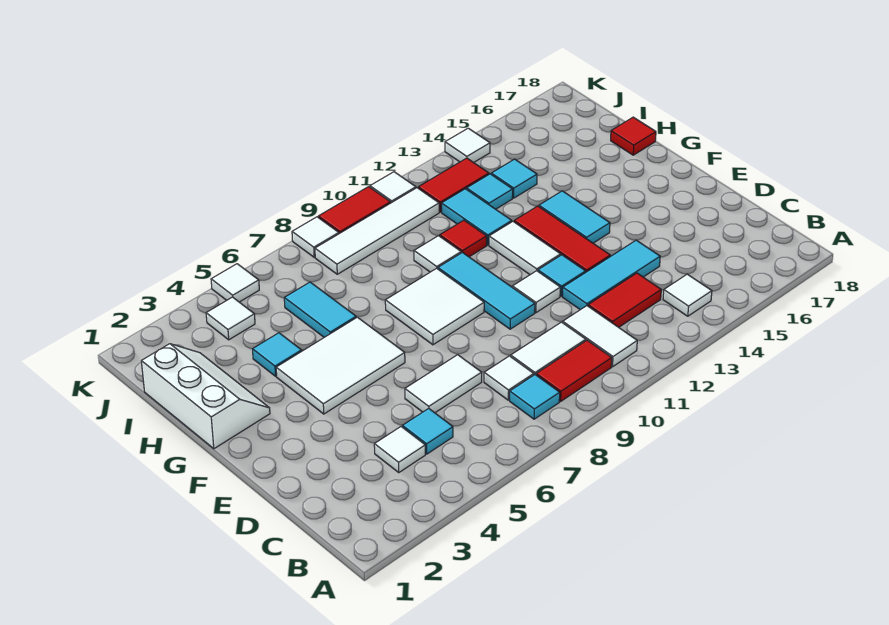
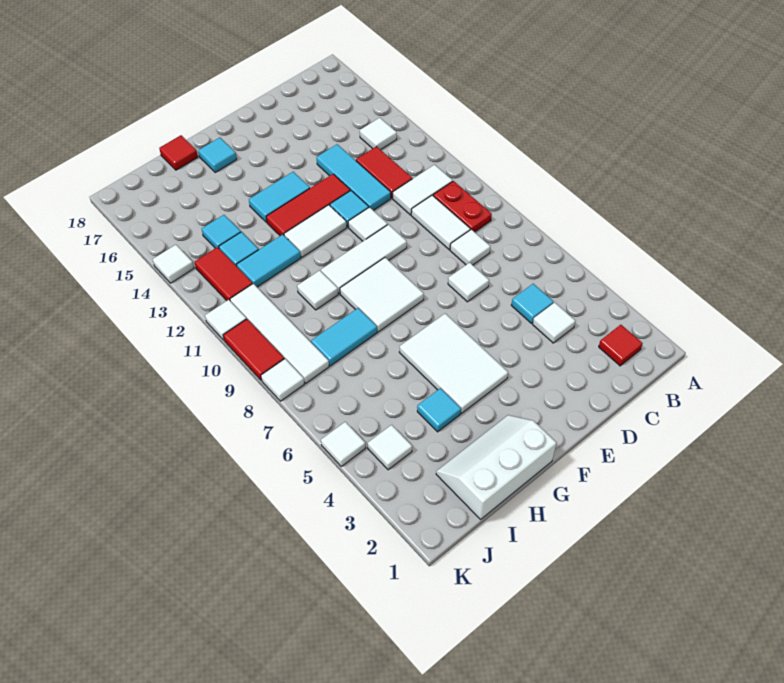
cyan 1x1 tile [510,375,560,419] -> cyan 1x1 tile moved to [198,138,237,172]
red 1x2 tile [536,340,612,401] -> red 1x2 plate [433,181,492,232]
white 1x2 tile [405,355,482,413] -> white 1x1 tile [448,263,489,302]
cyan 1x3 tile [438,252,535,329] -> white 1x3 tile [321,224,407,294]
cyan 1x2 tile [284,282,356,337] -> cyan 1x2 tile moved to [311,308,377,366]
red 1x1 tile [440,220,487,257] -> red 1x1 tile moved to [599,325,643,366]

